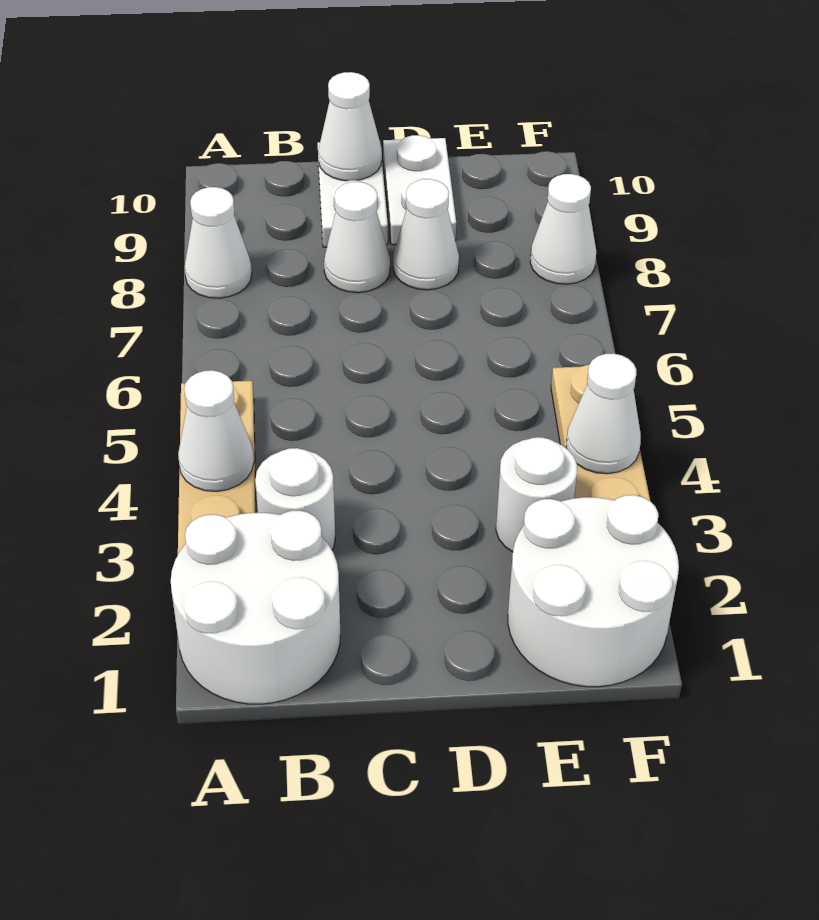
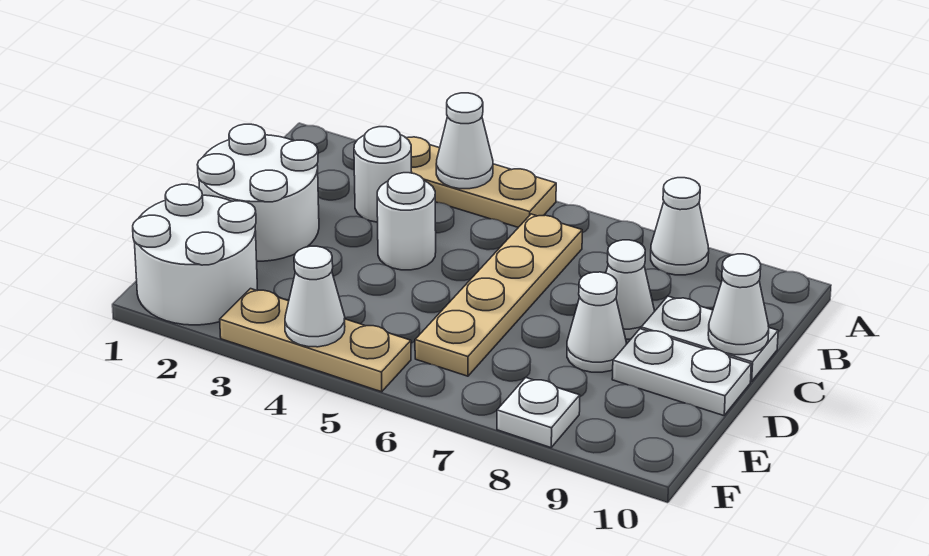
white 2x2 round brick [171,510,340,704] -> white 2x2 round brick moved to [197,124,319,261]
none -> tan 1x4 plate [415,214,582,376]
white 1x1 round brick [496,437,577,552] -> white 1x1 round brick moved to [377,173,436,270]
white 1x1 cone [530,174,596,284] -> white 1x1 plate [497,378,580,448]

